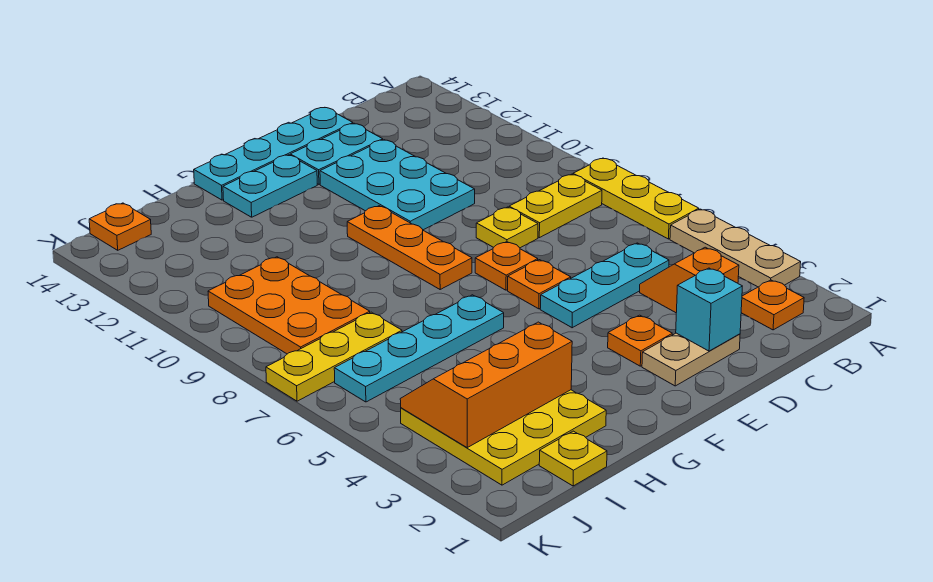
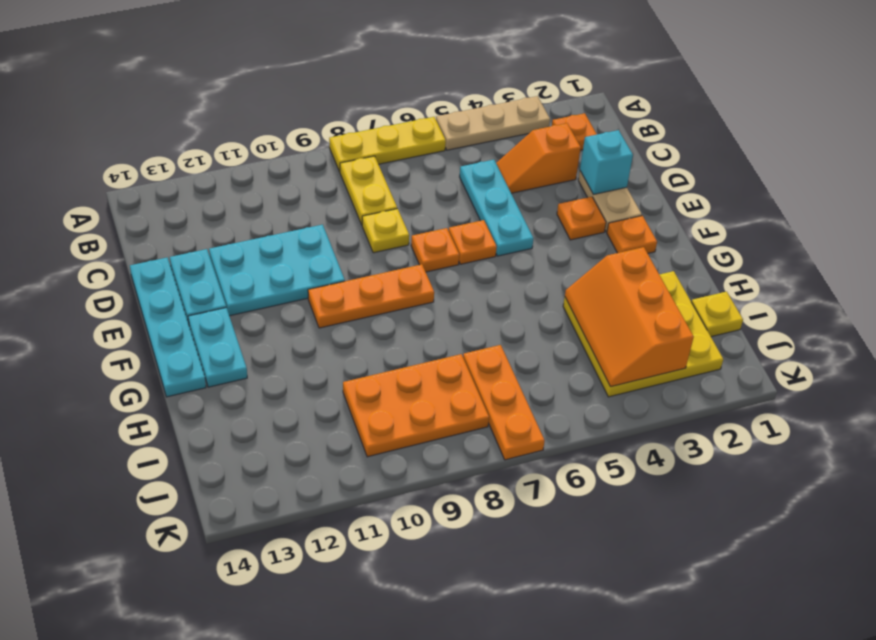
cyan 1x4 plate [334,295,504,402] -> none
yellow 1x3 plate [266,312,402,401] -> orange 1x3 plate [463,345,545,460]
orange 1x1 plate [89,203,151,250] -> orange 1x1 plate moved to [607,216,657,253]

